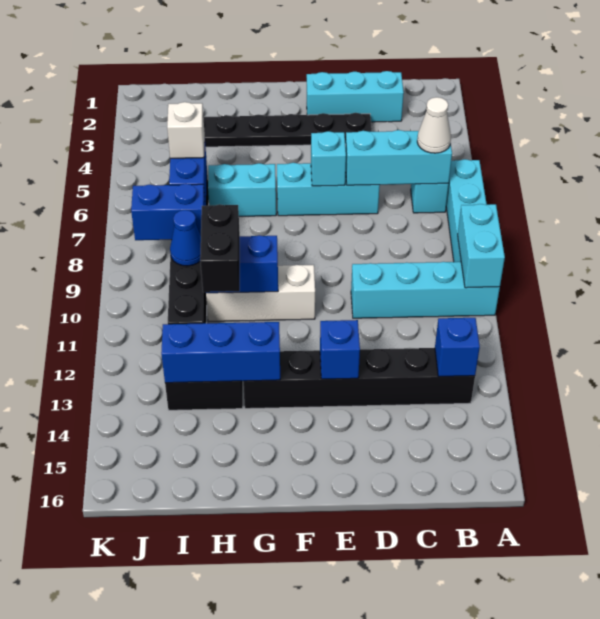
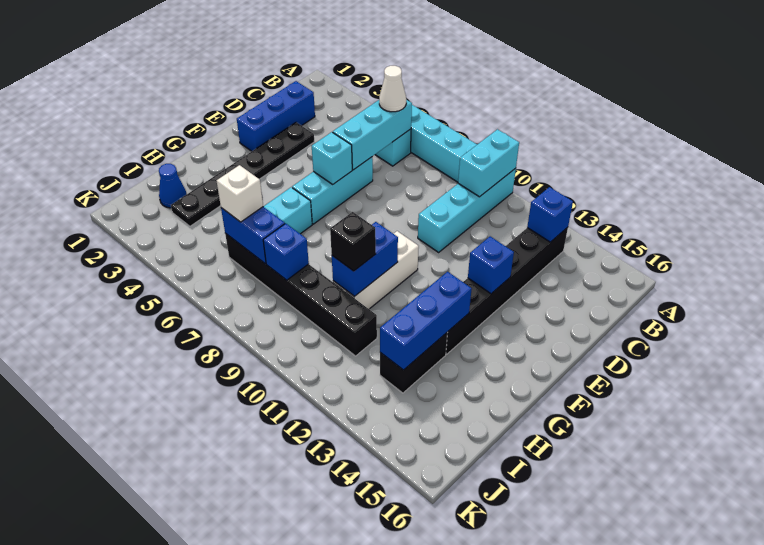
cyan 1x2 brick [458,204,505,288] -> cyan 1x2 brick turned to [458,129,519,197]
cyan 1x3 brick [307,71,404,122] -> blue 1x3 brick [237,81,315,151]
black 1x2 brick [200,204,240,292] -> black 1x1 brick [330,212,376,271]
blue 1x2 brick [131,184,205,240] -> blue 1x1 brick [263,223,309,280]
blue 1x1 cone [170,210,201,266] -> blue 1x1 cone moved to [159,164,187,208]

